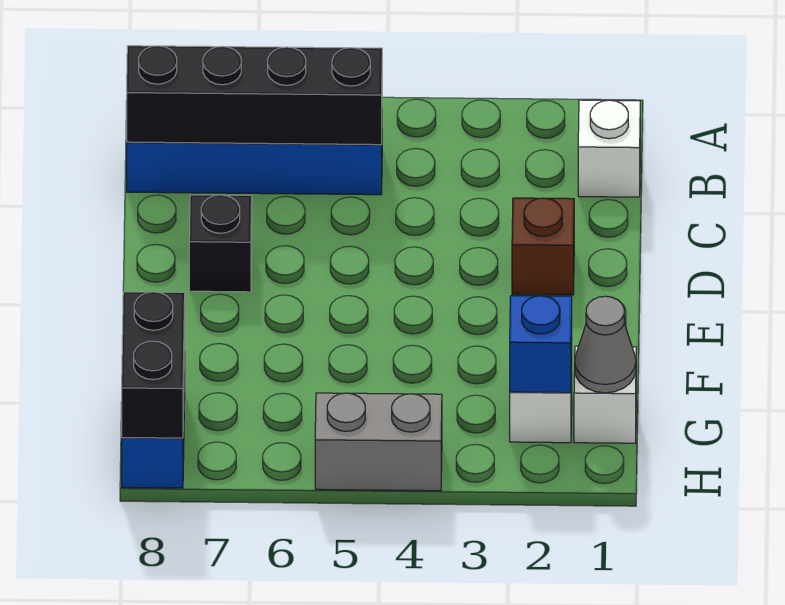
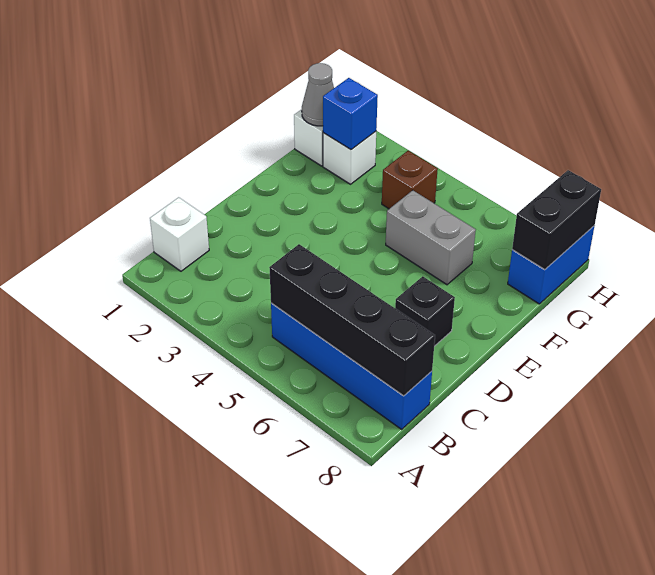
brown 1x1 brick [512,198,574,295] -> brown 1x1 brick moved to [382,151,438,209]
grey 1x2 brick [315,393,442,491] -> grey 1x2 brick moved to [386,190,476,285]

